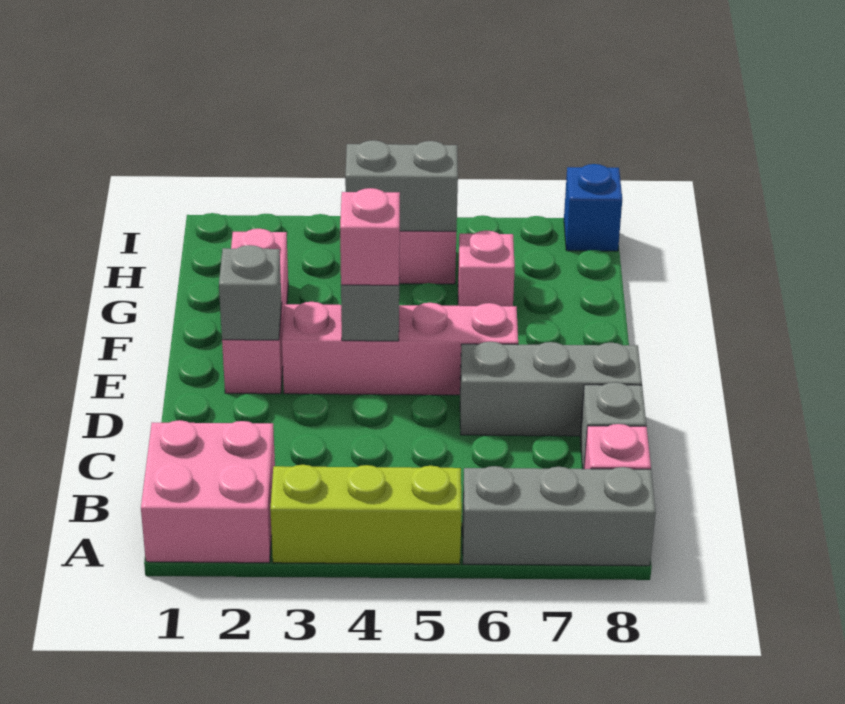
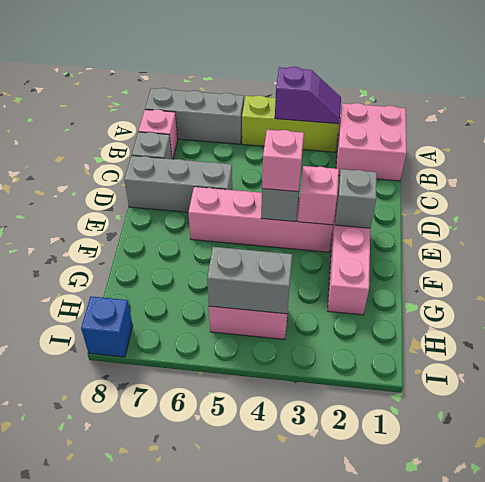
none -> purple 1x2 slope [275,67,341,124]
pink 1x1 brick [458,230,515,306] -> pink 1x1 brick moved to [298,166,339,225]

